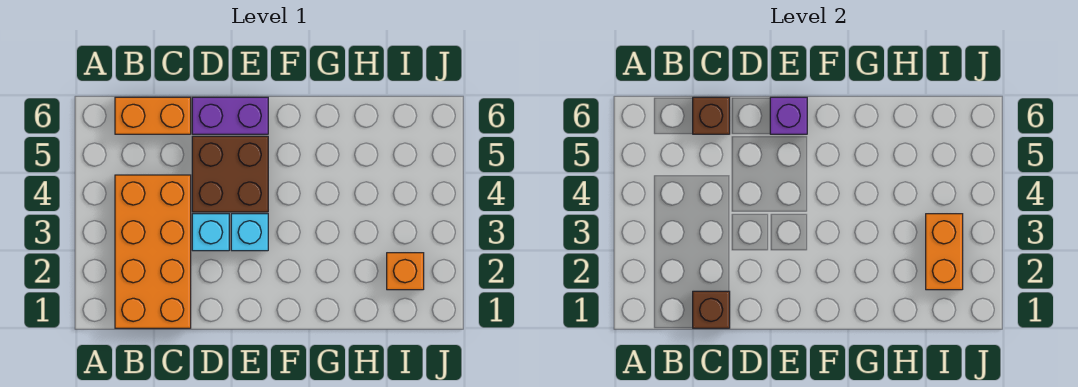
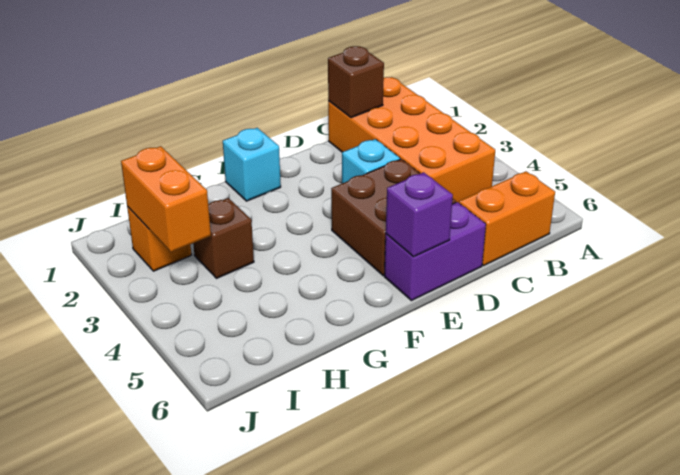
brown 1x1 brick [693,97,730,134] -> brown 1x1 brick moved to [193,198,254,278]
cyan 1x1 brick [231,214,268,251] -> cyan 1x1 brick moved to [223,128,281,201]

